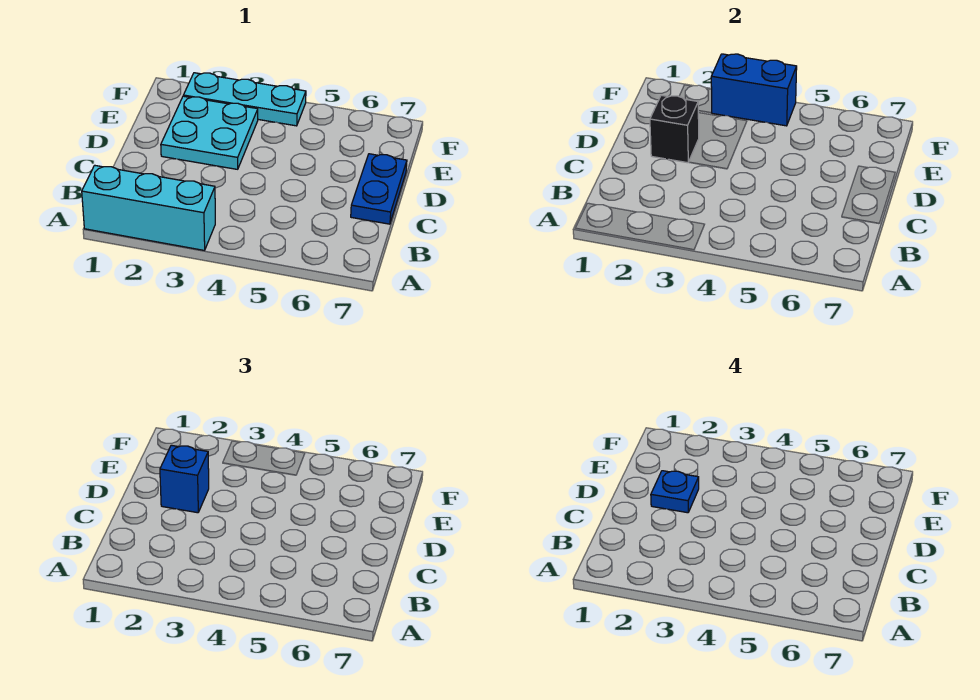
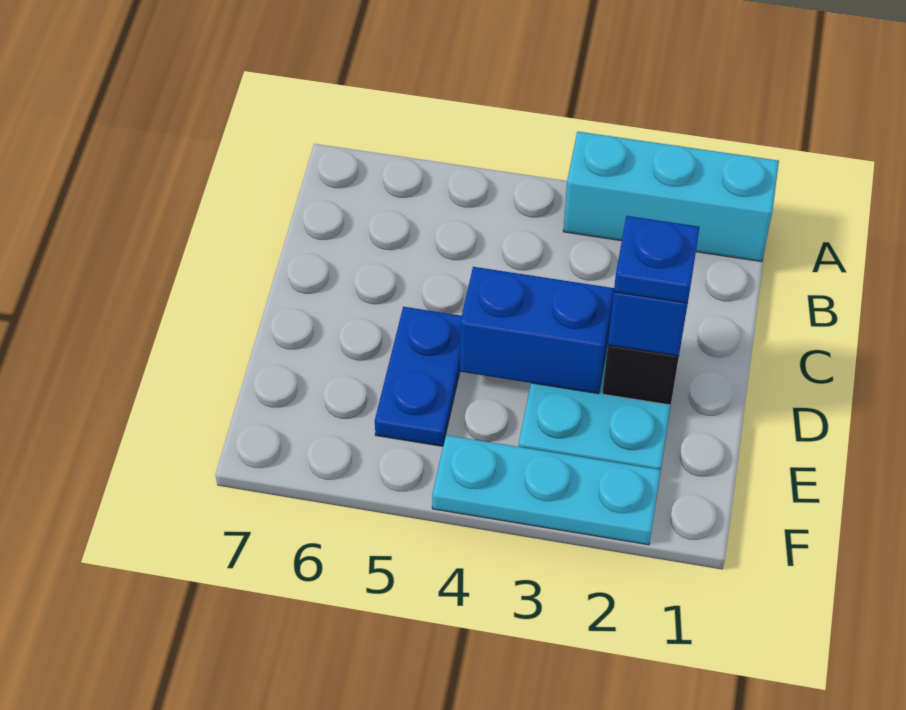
blue 1x2 plate [351,154,407,224] -> blue 1x2 plate moved to [375,307,462,446]
blue 1x2 brick [711,54,797,126] -> blue 1x2 brick moved to [460,267,614,394]

